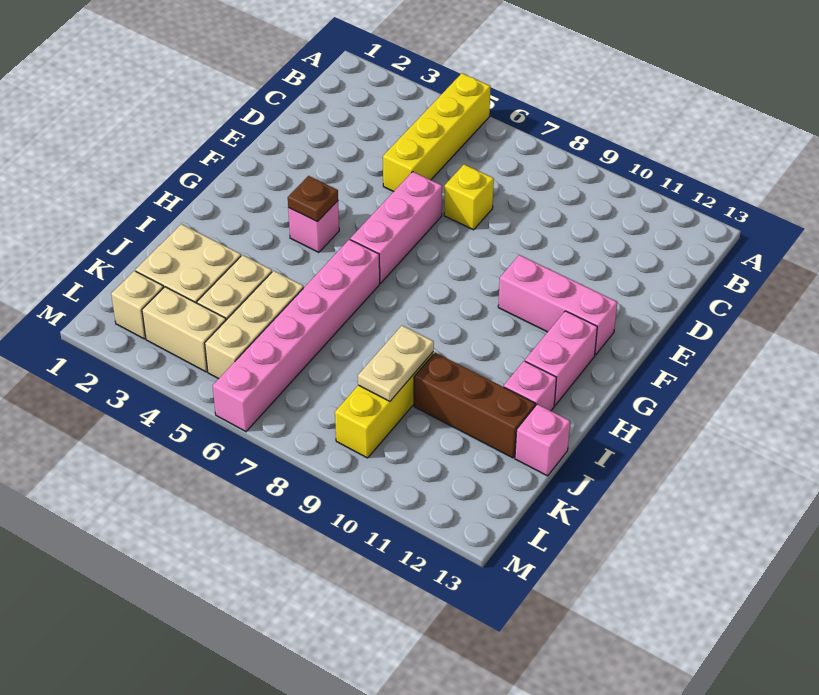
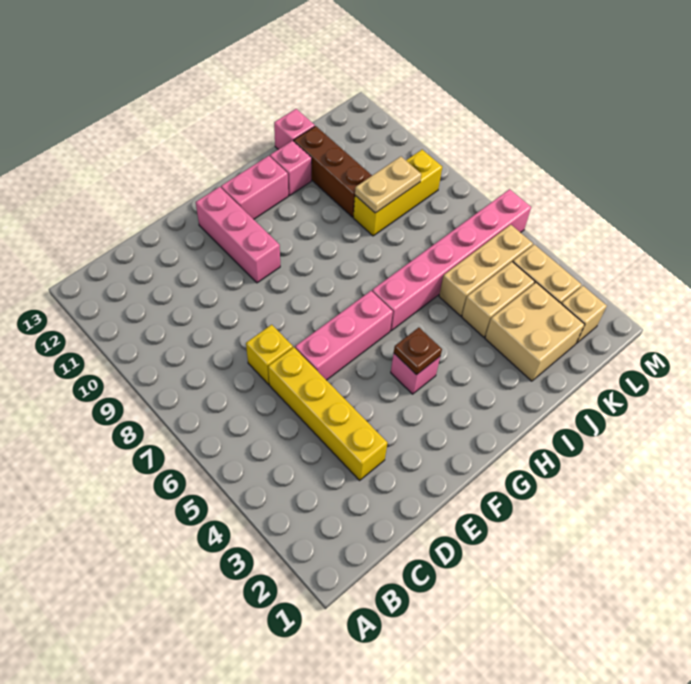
yellow 1x4 brick [383,73,490,192] -> yellow 1x4 brick turned to [268,347,388,480]

